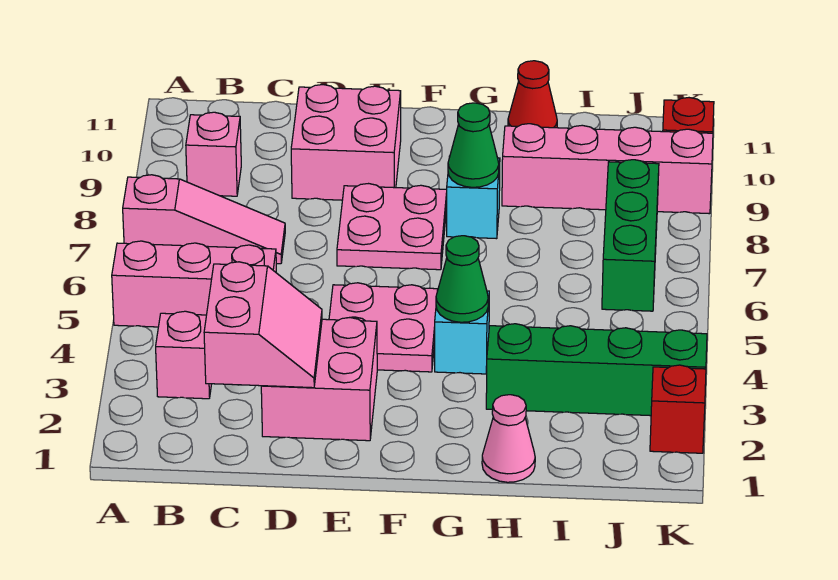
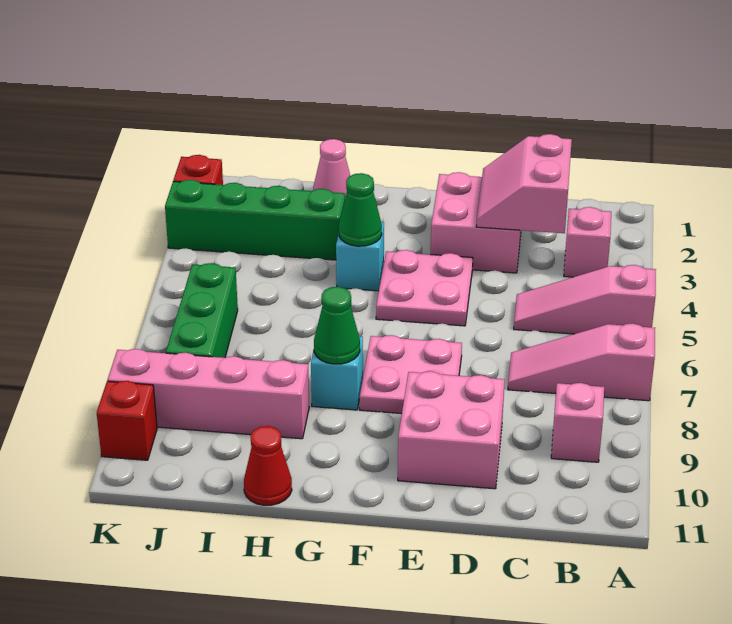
pink 1x3 brick [112,241,276,327] -> pink 1x3 slope [514,265,656,334]

